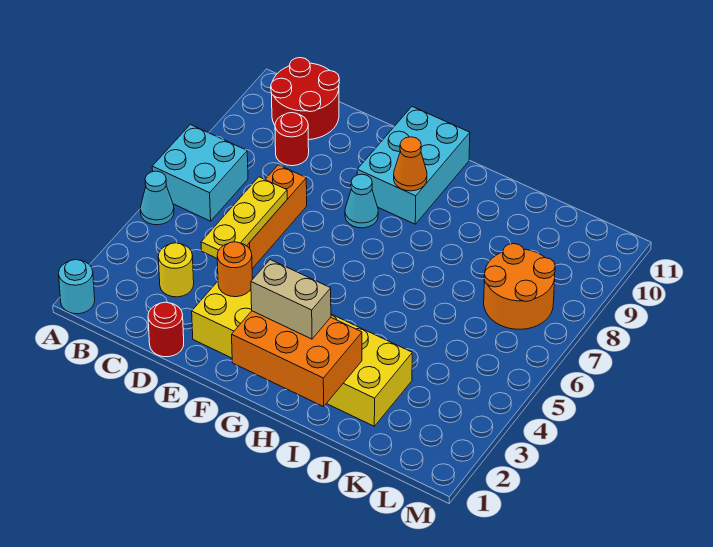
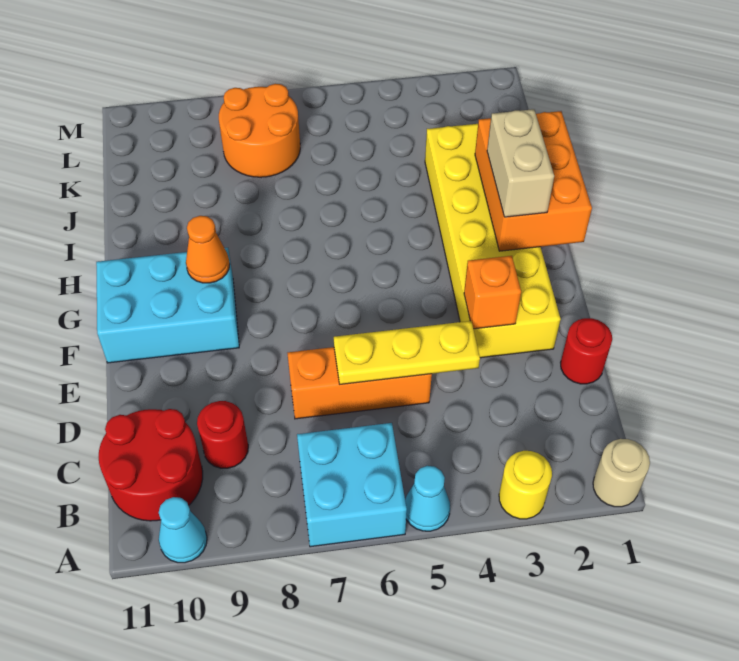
cyan 1x1 round brick [59,260,95,314] -> tan 1x1 round brick [593,439,650,507]
yellow 1x1 round brick [158,243,194,297] -> yellow 1x1 round brick moved to [499,451,552,519]
orange 1x1 round brick [217,242,252,297] -> orange 1x1 brick [464,256,521,329]
cyan 1x1 cone [345,174,378,228] -> cyan 1x1 cone moved to [159,497,207,563]

